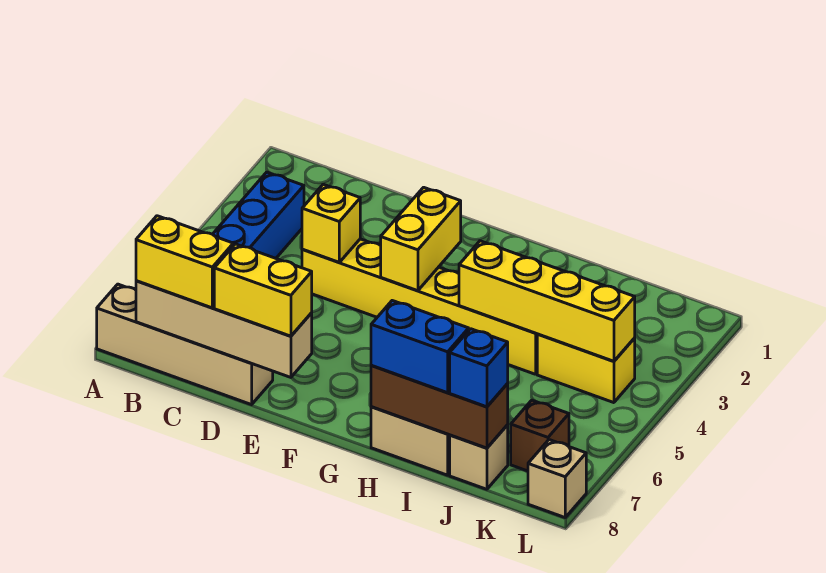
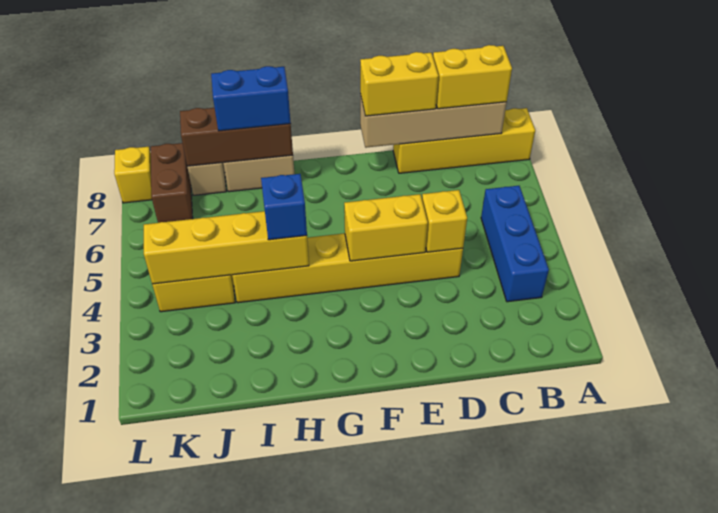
tan 1x4 brick [97,284,273,405] -> yellow 1x4 brick [393,108,535,173]
yellow 1x2 brick [381,187,461,291] -> yellow 1x2 brick turned to [344,194,428,261]
blue 1x1 brick [450,329,508,407] -> blue 1x1 brick moved to [261,174,307,240]
brown 1x1 brick [511,400,569,471] -> brown 1x2 brick [151,143,193,223]
tan 1x1 brick [528,440,586,517] -> yellow 1x1 brick [114,147,152,203]

